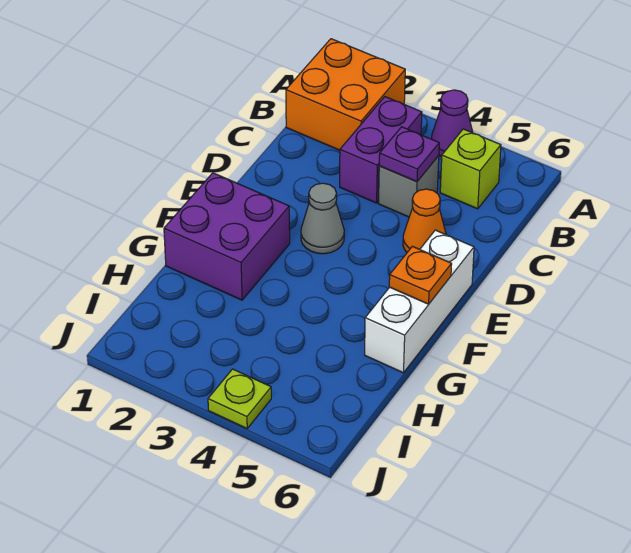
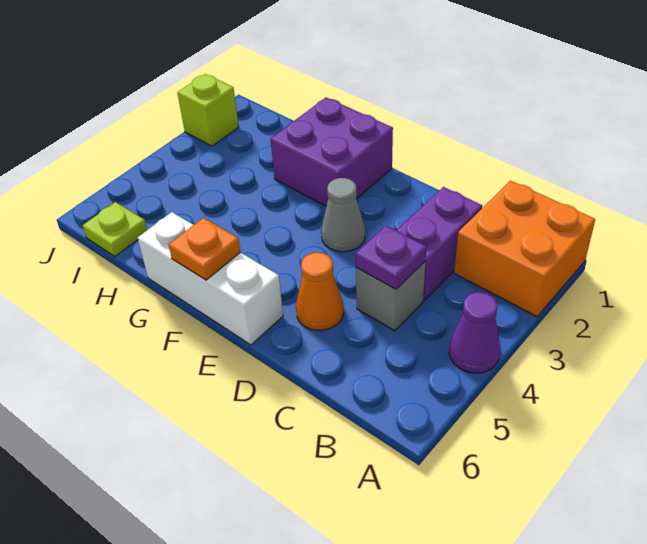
purple 1x2 brick [340,97,422,203] -> purple 1x2 brick turned to [396,187,482,301]
lime 1x1 brick [440,129,501,209] -> lime 1x1 brick moved to [177,74,239,146]
lime 1x1 plate [208,369,271,428] -> lime 1x1 plate moved to [83,202,147,256]

